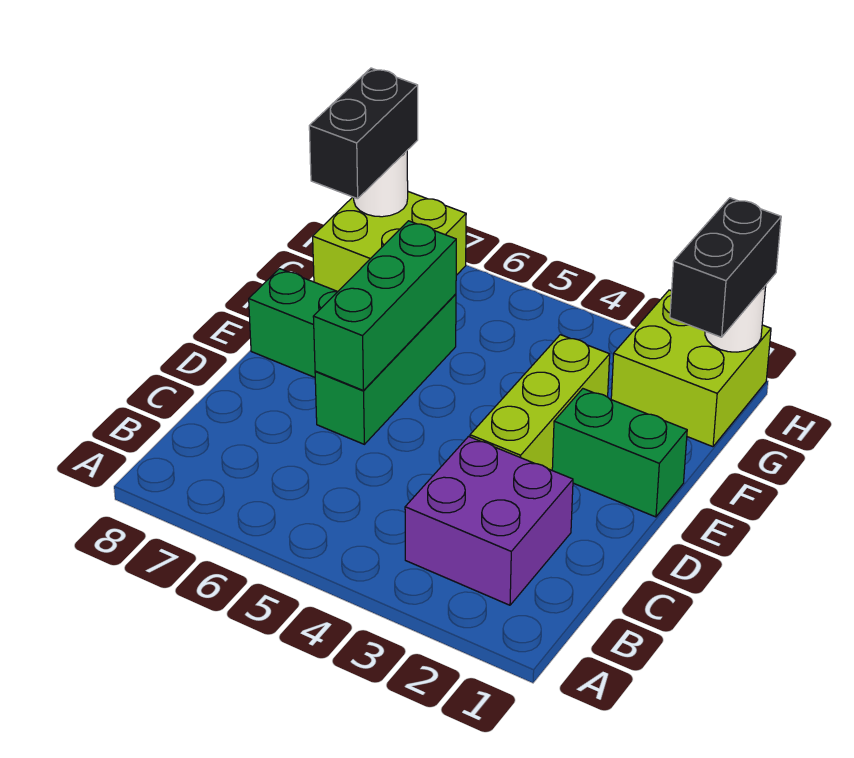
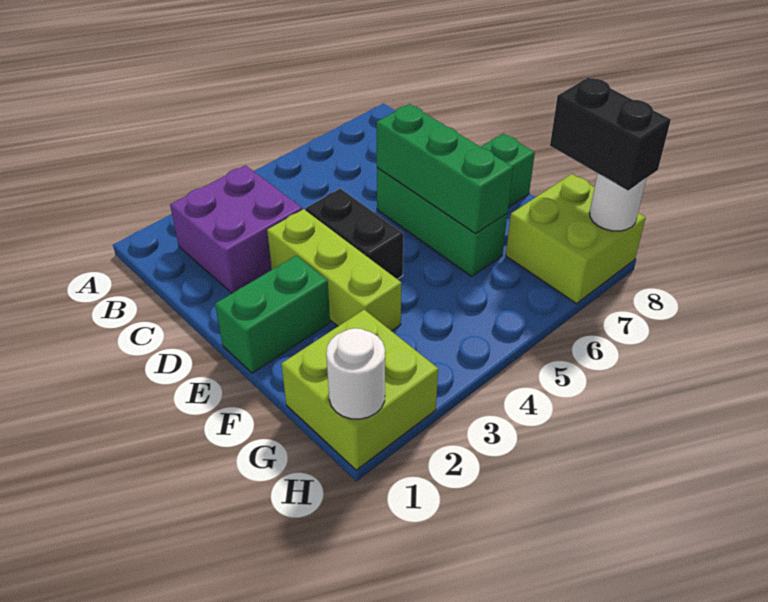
black 1x2 brick [670,198,781,337] -> black 1x2 brick moved to [305,189,404,279]

